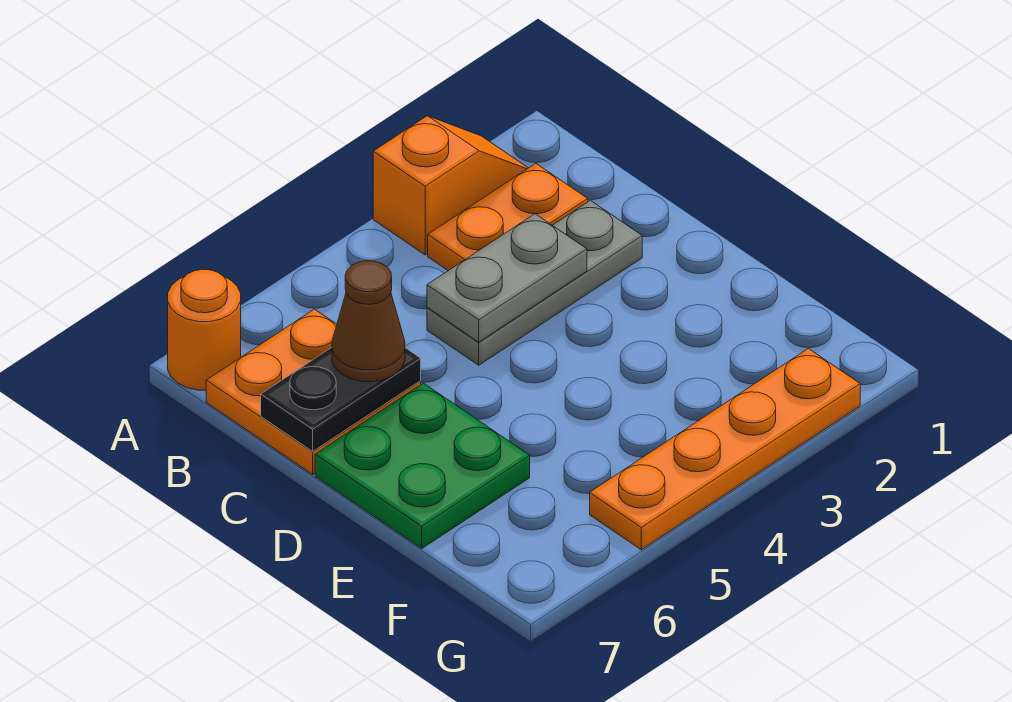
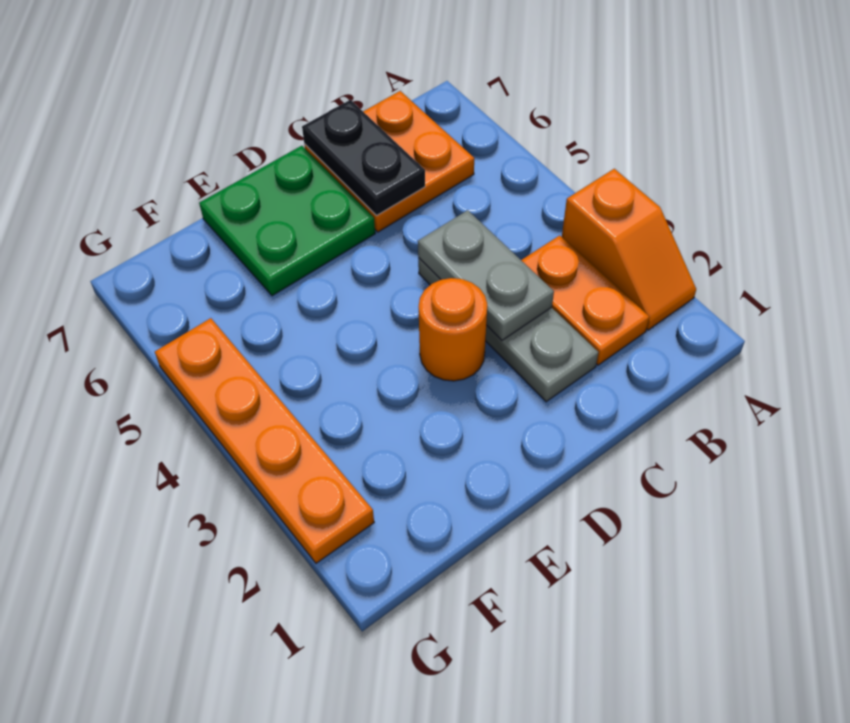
orange 1x1 round brick [168,269,241,390] -> orange 1x1 round brick moved to [419,278,487,381]
brown 1x1 cone [332,261,405,382] -> none

